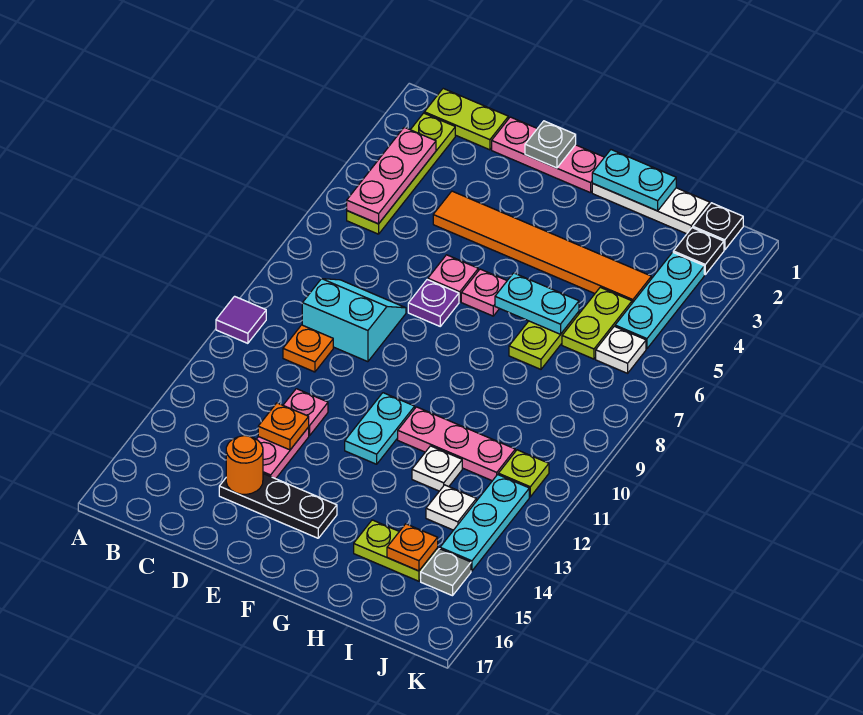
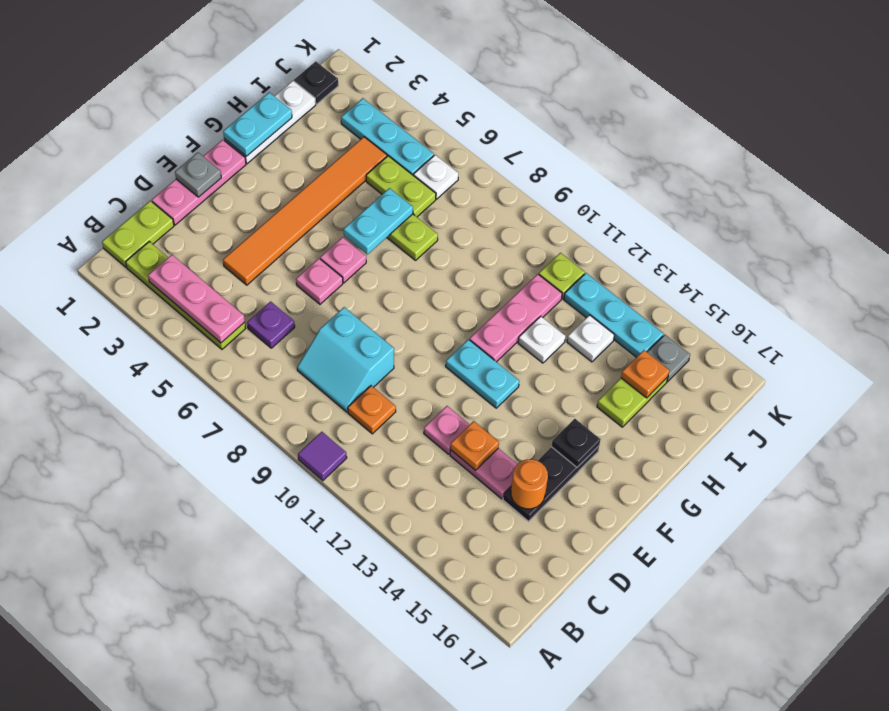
cyan 2x2 slope [302,279,406,362] -> cyan 2x2 slope turned to [297,307,394,412]
purple 1x1 plate [408,280,459,326] -> purple 1x1 plate moved to [247,301,295,348]
black 1x1 plate [673,228,724,274] -> black 1x1 plate moved to [551,419,601,467]

